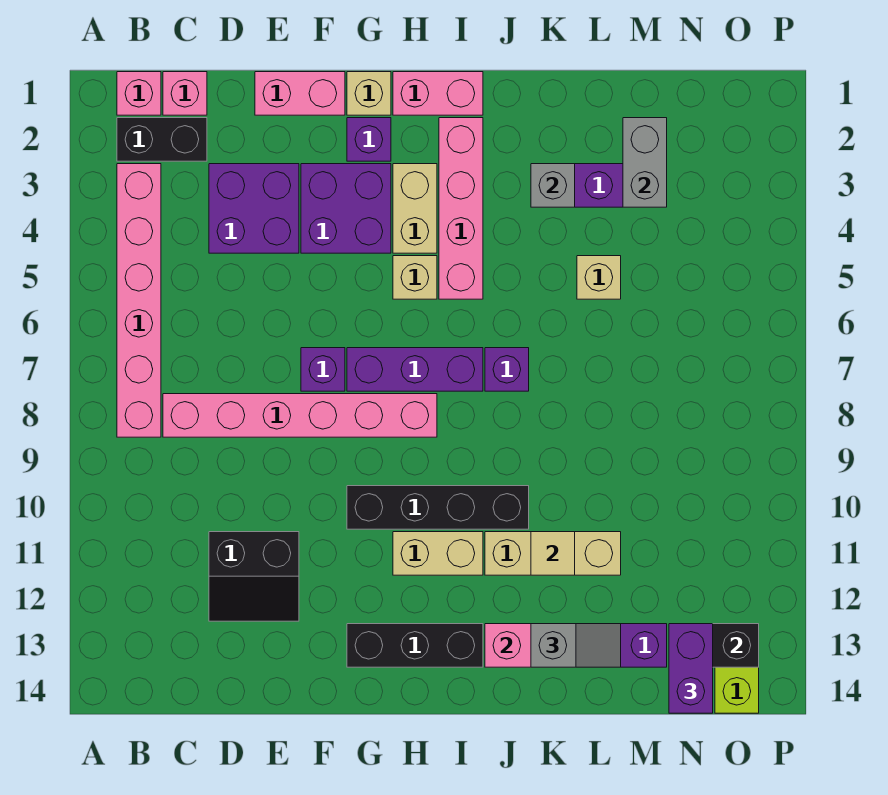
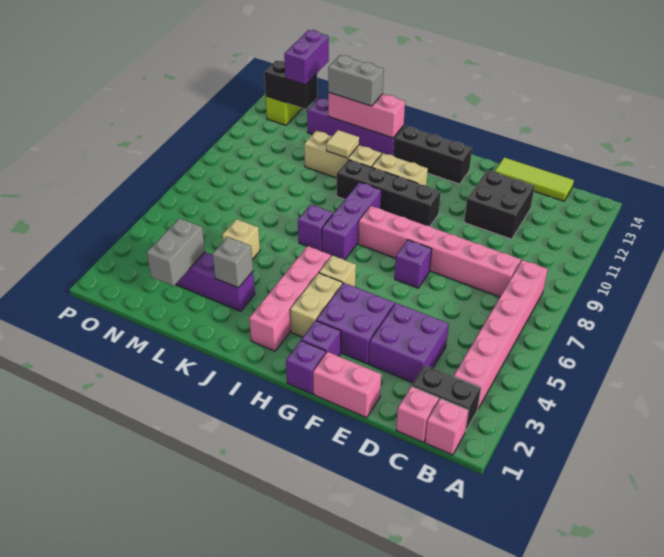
none -> lime 1x3 tile [495,157,574,201]
black 2x2 slope [209,532,299,621] -> black 2x2 brick [464,170,535,239]
tan 1x1 brick [347,72,391,115] -> purple 1x1 brick [286,341,326,394]
purple 1x3 brick [347,348,483,391] -> purple 1x3 brick turned to [322,182,382,260]
pink 1x2 brick [393,72,483,115] -> none
grey 1x2 slope [531,624,621,667] -> grey 1x2 brick [328,55,384,106]

